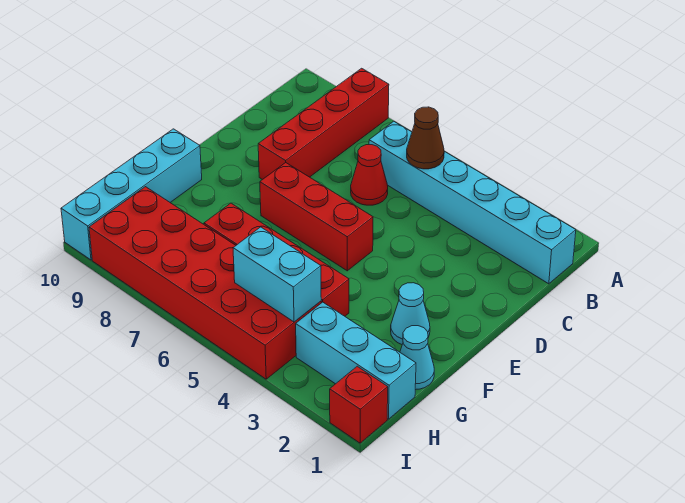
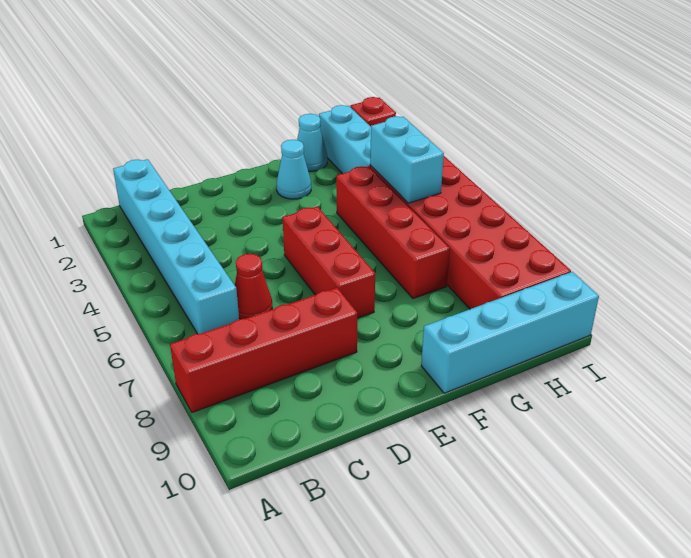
brown 1x1 cone [407,107,444,169] -> none

